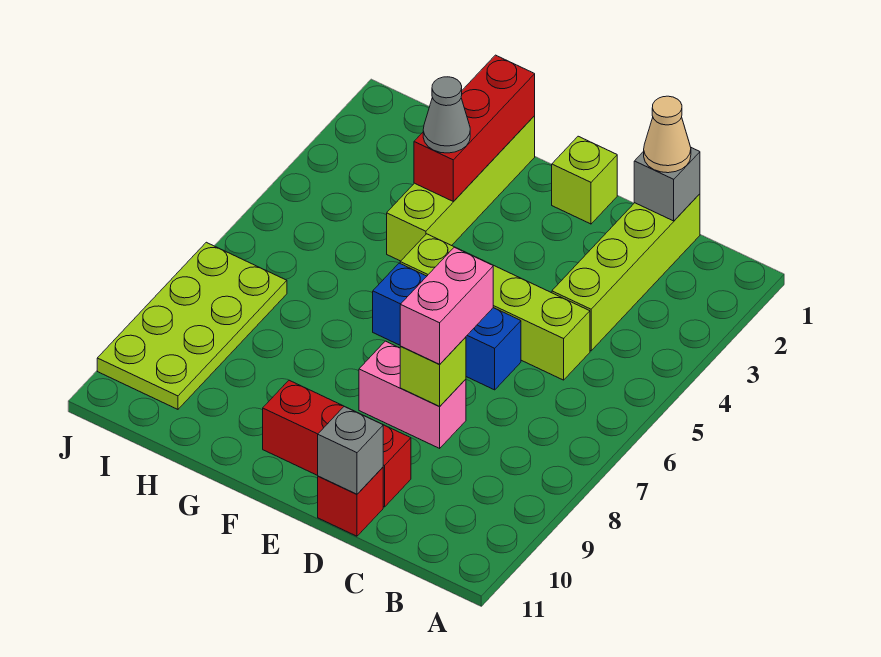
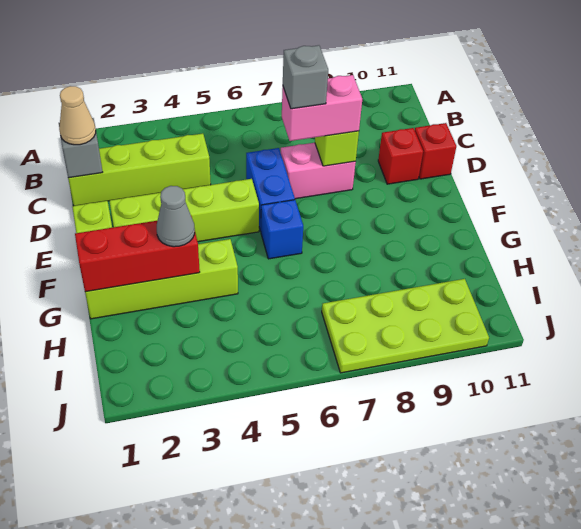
lime 1x4 brick [400,234,590,380] -> lime 1x4 brick turned to [110,179,259,242]
pink 1x2 brick [359,341,466,448] -> pink 1x2 brick turned to [281,143,356,199]
red 1x3 brick [263,380,411,507] -> red 1x1 brick [378,128,423,184]
grey 1x1 brick [318,407,383,494] -> grey 1x1 brick moved to [283,45,328,109]

